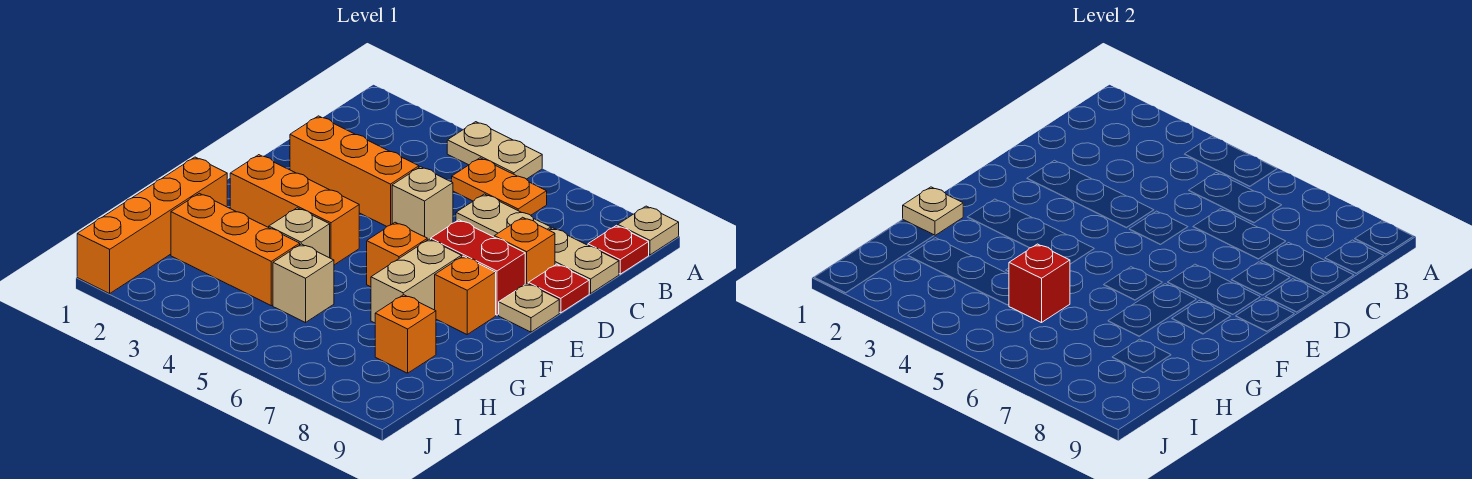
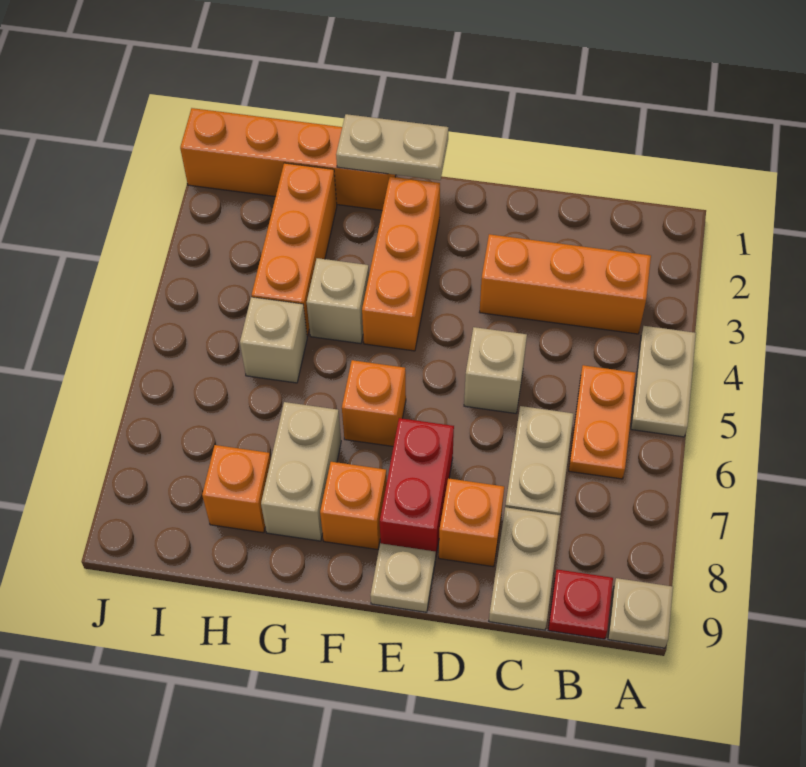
orange 1x3 brick [290,116,419,226] -> orange 1x3 brick turned to [480,234,651,334]
red 1x1 plate [528,264,589,313] -> none
tan 1x2 brick [371,239,462,323] -> tan 1x2 brick turned to [261,402,341,541]
tan 1x1 plate [903,187,963,236] -> tan 1x2 plate [336,114,448,180]
red 1x1 brick [1009,244,1070,323] -> none

